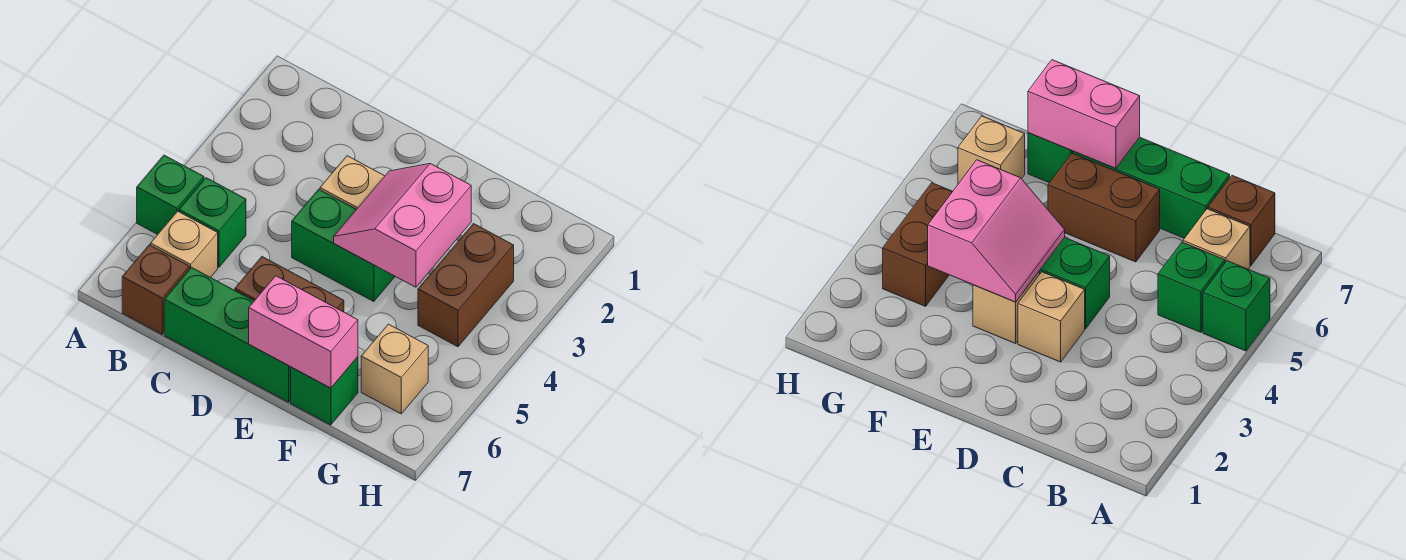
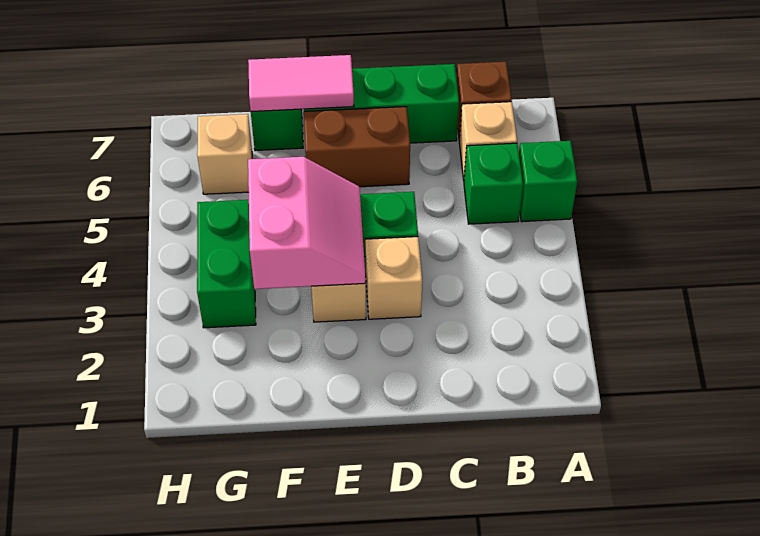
pink 1x2 brick [249,276,358,388] -> pink 1x2 tile [248,55,354,111]
brown 1x2 brick [418,224,514,347] -> green 1x2 brick [197,200,256,328]

